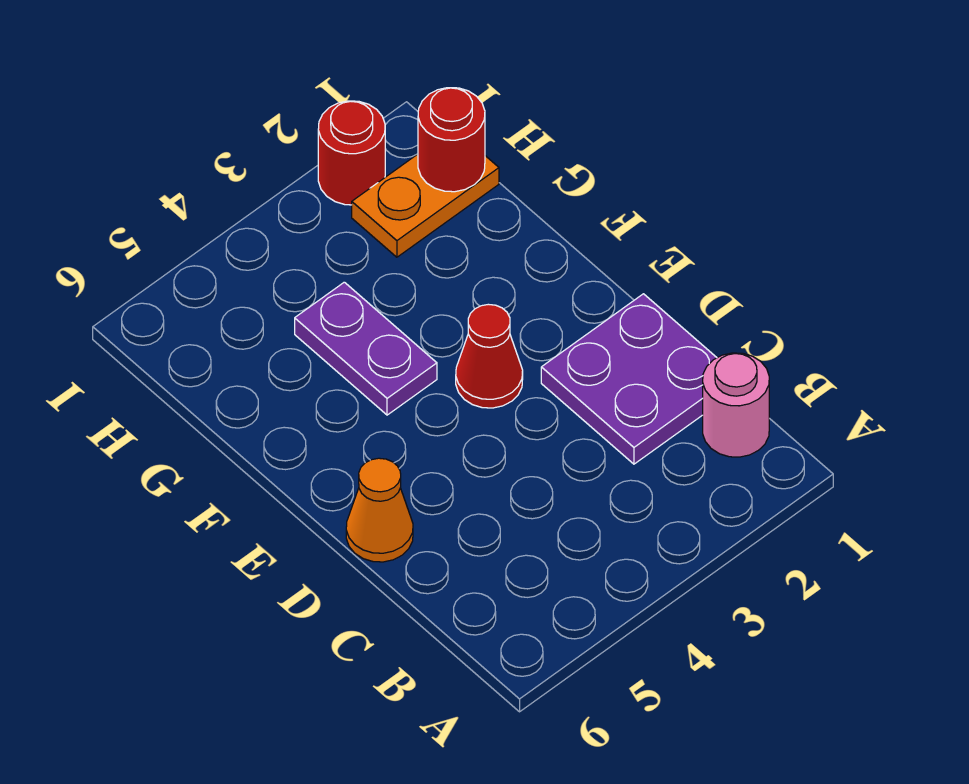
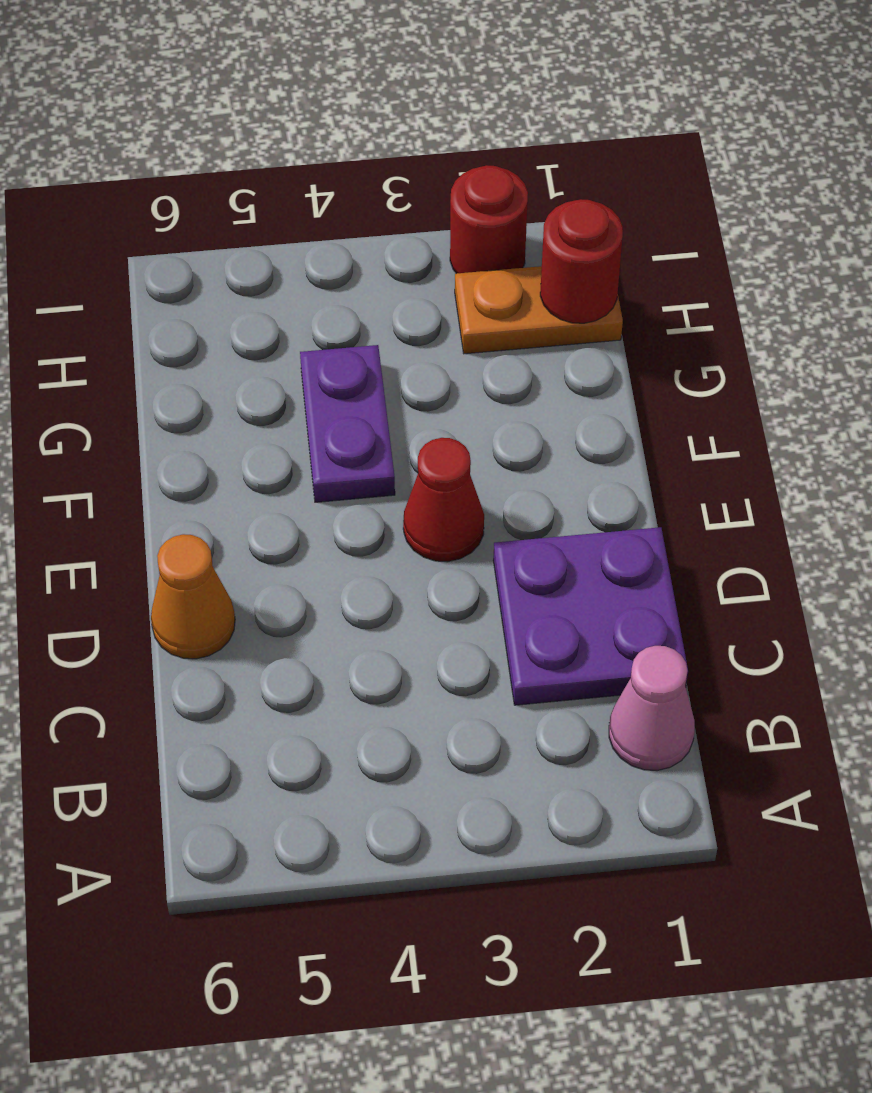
pink 1x1 round brick [703,353,769,457] -> pink 1x1 cone [609,646,695,770]

